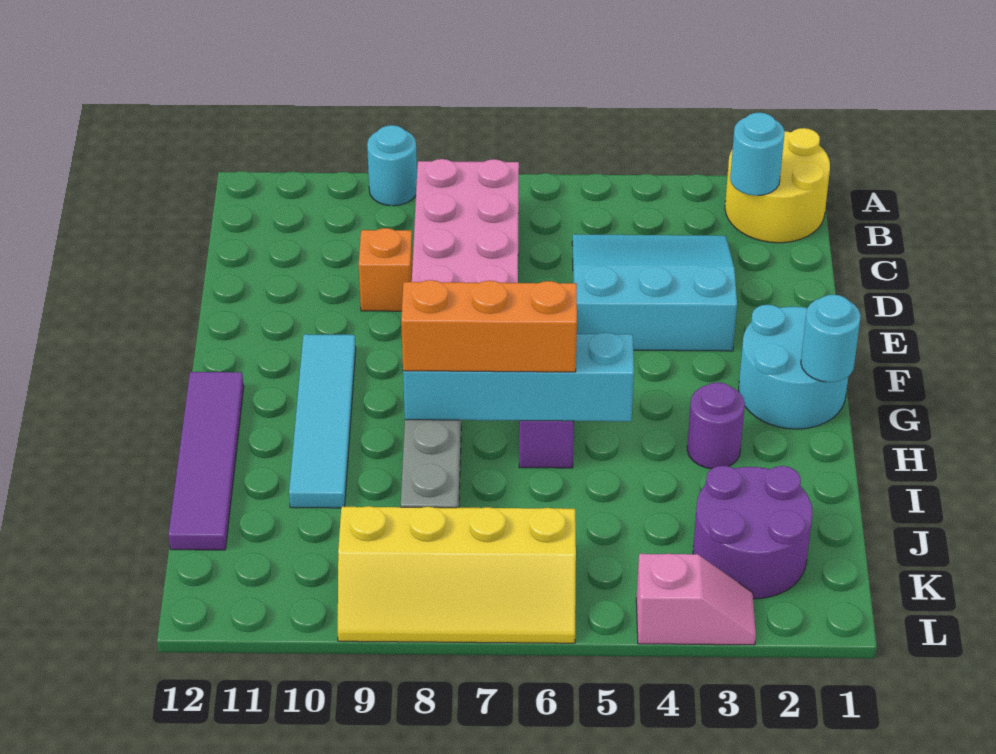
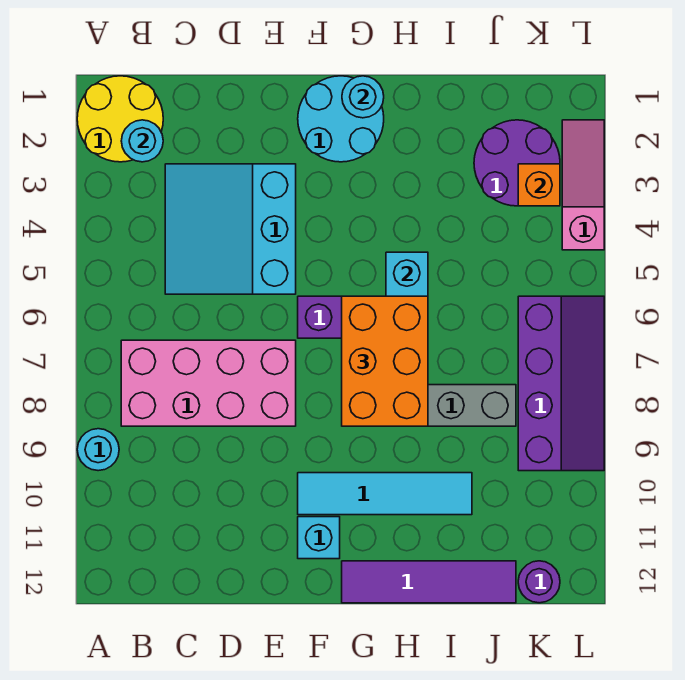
orange 1x1 brick [359,228,413,311] -> orange 1x1 brick moved to [518,164,560,206]
none -> cyan 1x1 brick [298,517,340,559]
purple 1x1 round brick [687,382,745,469] -> purple 1x1 round brick moved to [518,561,560,603]
orange 1x3 brick [401,280,577,372] -> orange 2x3 brick [342,296,428,426]
yellow 2x4 slope [338,506,576,643] -> purple 2x4 slope [518,296,604,471]
pink 1x2 slope [636,554,756,645] -> pink 1x3 slope [562,120,604,250]

